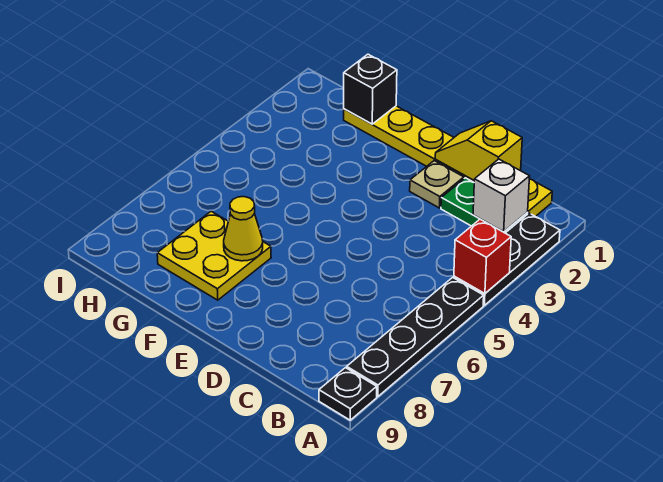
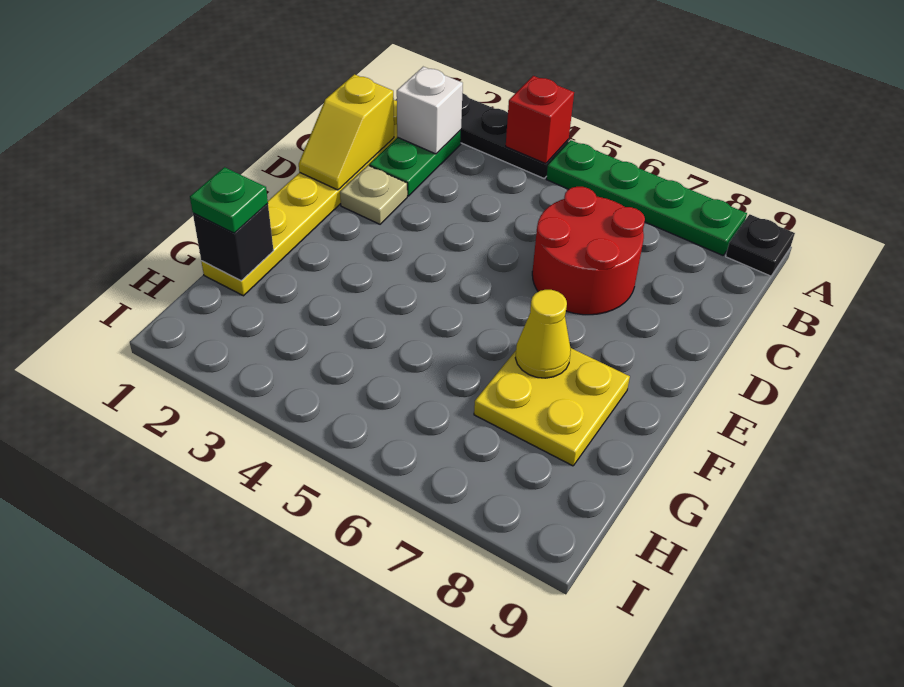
black 1x4 plate [347,277,484,397] -> green 1x4 plate [546,140,747,255]
none -> red 2x2 round brick [532,187,645,315]
none -> green 1x1 plate [190,167,268,233]

